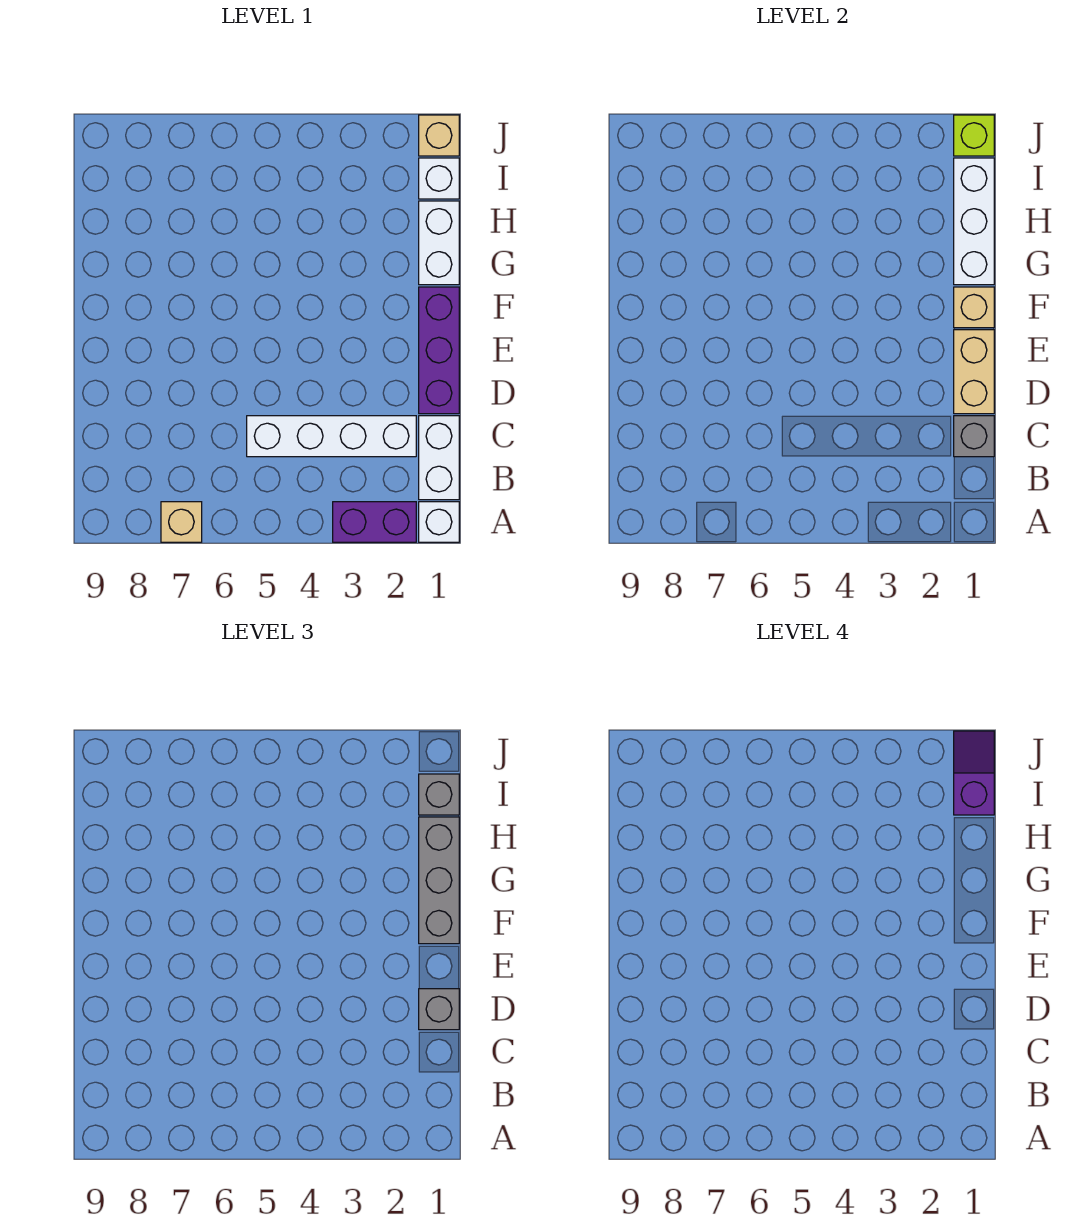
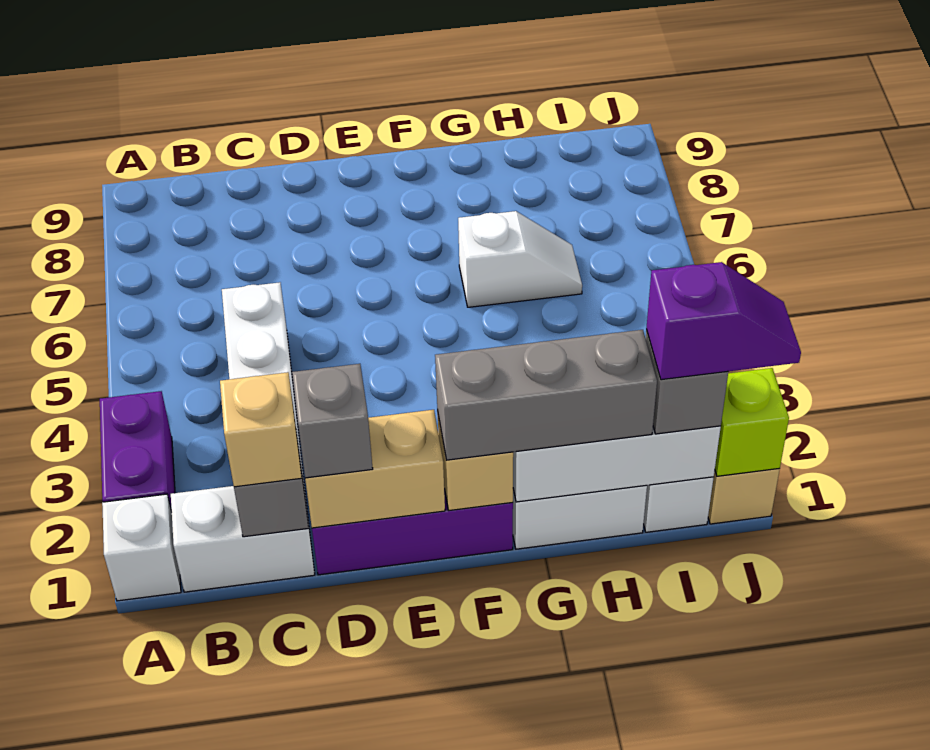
tan 1x1 brick [161,502,202,542] -> tan 1x1 brick moved to [220,372,302,487]
none -> white 1x2 slope [458,211,582,307]

